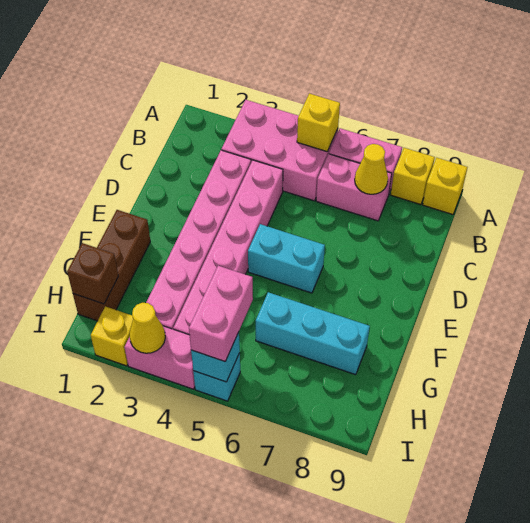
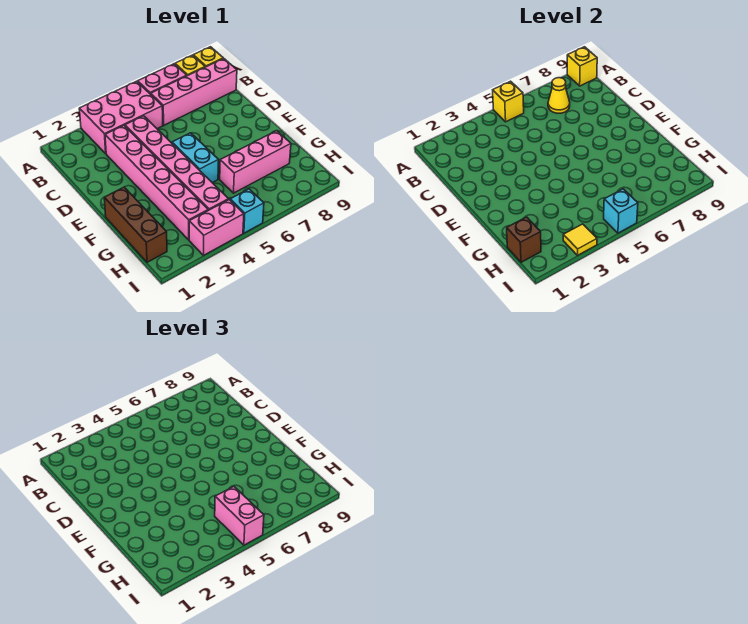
pink 1x2 brick [316,154,392,221] -> pink 1x4 brick [151,58,237,125]
cyan 1x2 brick [248,224,325,293] -> cyan 1x2 brick turned to [172,133,219,183]
cyan 1x3 brick [256,292,370,375] -> pink 1x3 brick [220,131,291,193]
yellow 1x1 brick [91,306,133,366] -> yellow 1x1 brick moved to [567,47,597,86]
yellow 1x1 cone [130,303,165,353] -> yellow 1x1 tile [563,224,597,255]

